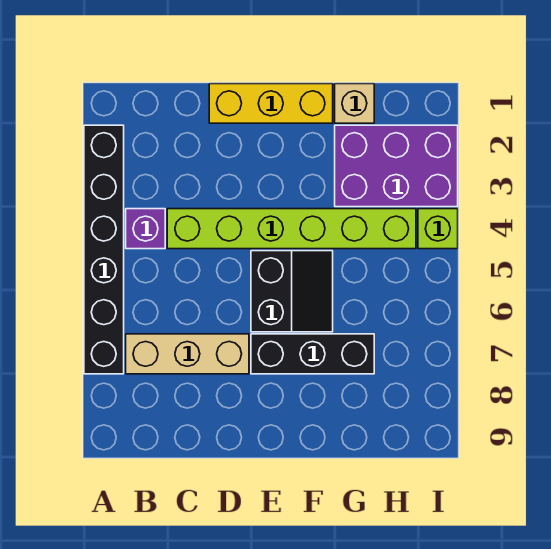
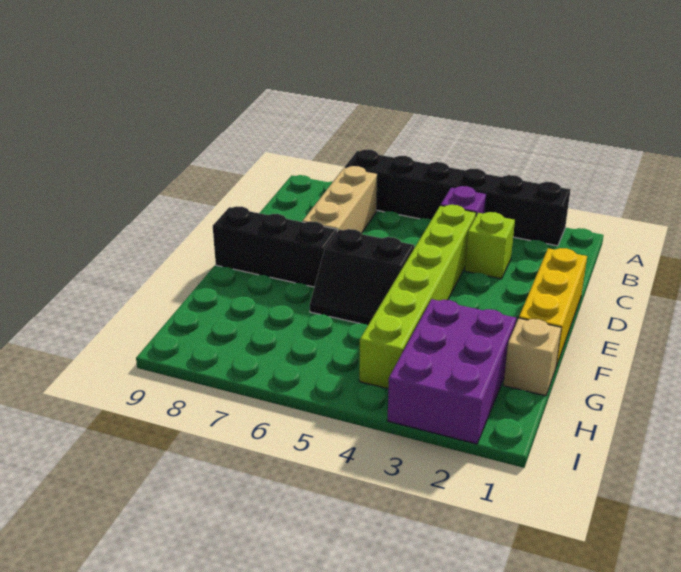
black 1x3 brick [251,334,374,374] -> black 1x3 brick turned to [213,207,337,287]
lime 1x1 brick [418,209,458,249] -> lime 1x1 brick moved to [465,212,515,279]

